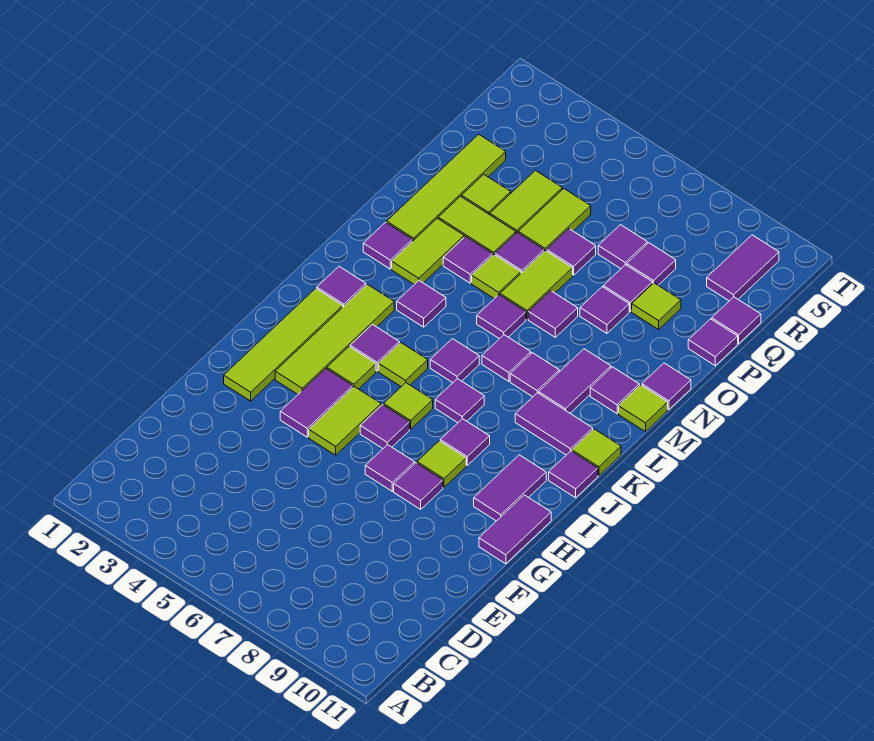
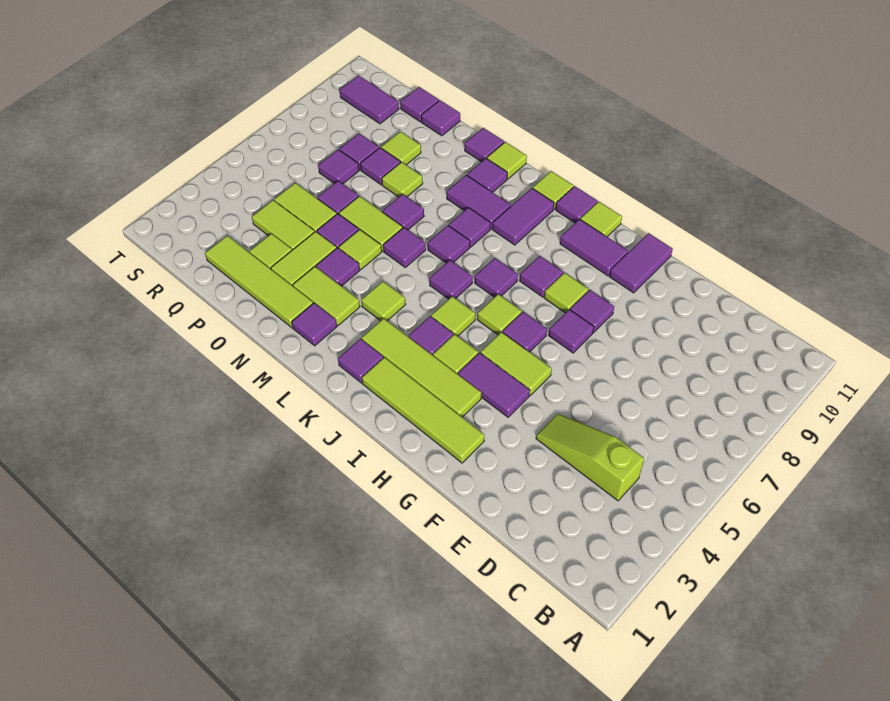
none -> lime 1x3 slope [536,414,644,501]
purple 1x2 tile [479,495,551,564] -> purple 1x2 tile turned to [610,233,673,293]
none -> lime 1x1 tile [580,202,622,237]
purple 1x1 tile [397,281,446,327] -> lime 1x1 tile [361,281,406,321]
purple 1x1 tile [580,287,629,333] -> lime 1x1 tile [382,162,423,197]

